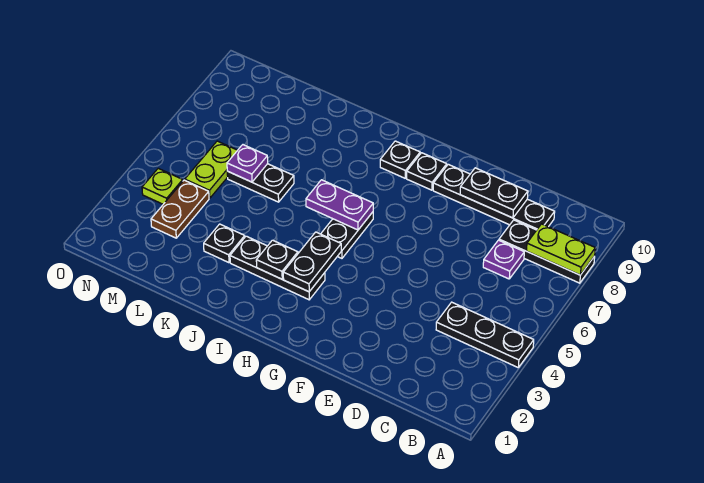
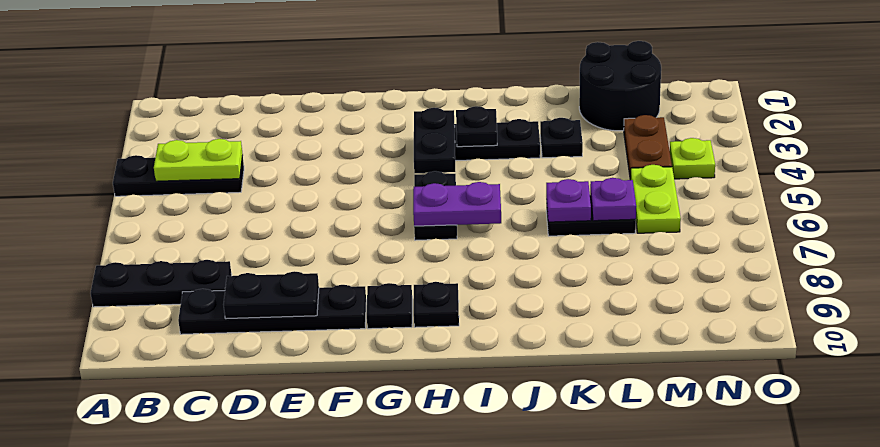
lime 1x2 plate [527,224,595,275] -> lime 1x2 plate moved to [154,139,243,181]
purple 1x1 plate [483,240,524,279] -> purple 1x1 plate moved to [546,179,591,222]
none -> black 2x2 round brick [579,41,661,131]

